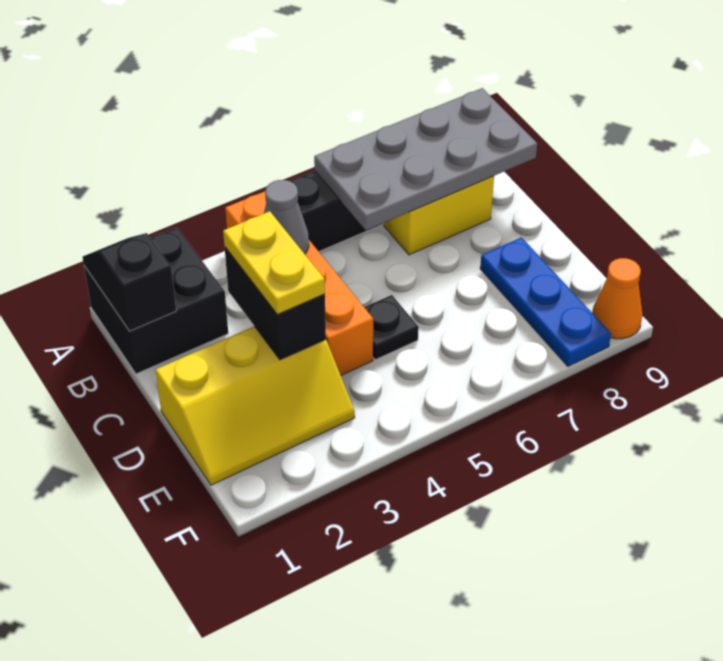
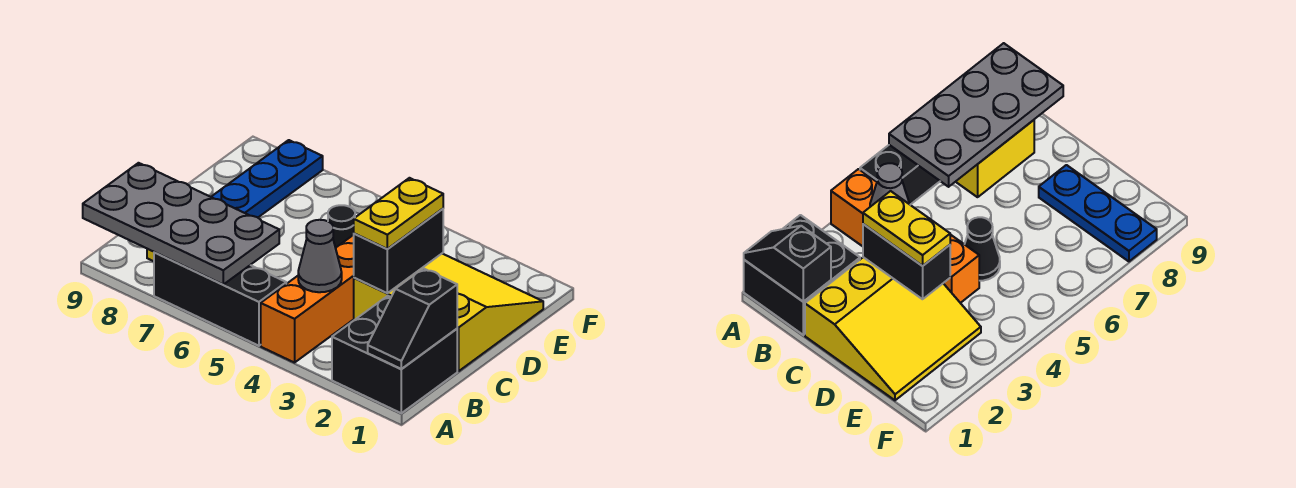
yellow 2x3 slope [156,326,355,485] -> yellow 3x3 slope [354,254,543,371]
black 1x1 plate [364,295,419,360] -> black 1x1 cone [328,205,355,248]
orange 1x1 cone [592,258,642,339] -> none

